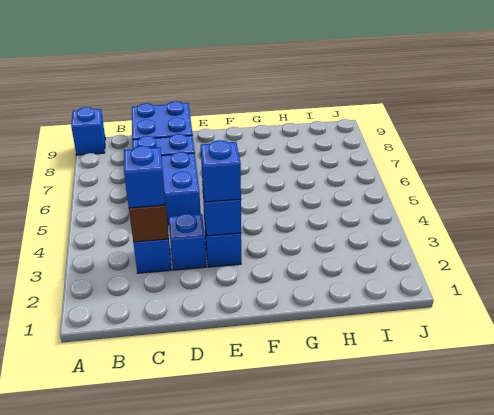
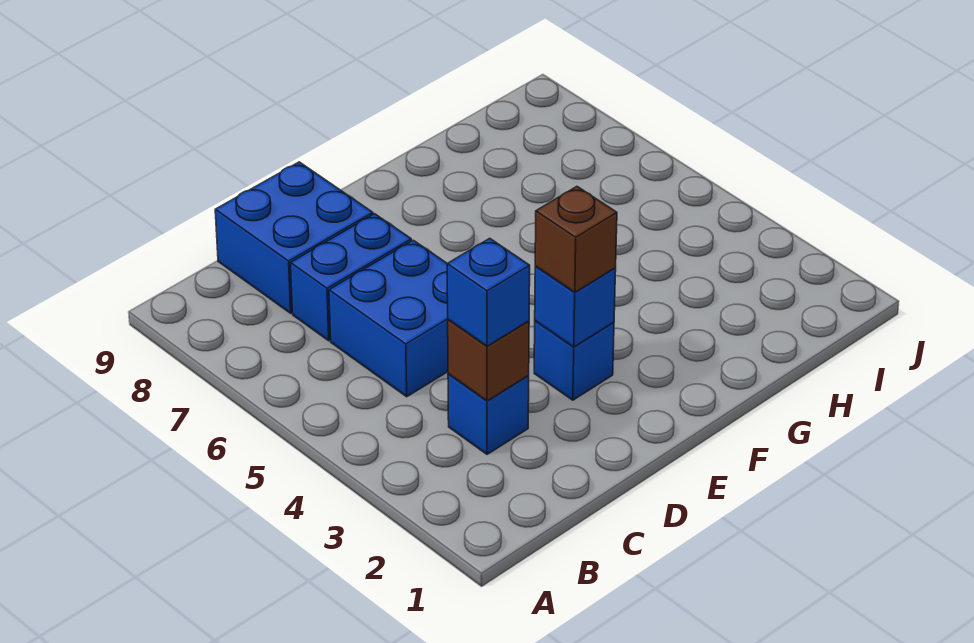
blue 1x1 brick [71,107,105,155] -> none
blue 1x1 brick [169,214,206,270] -> none
blue 1x1 brick [201,140,241,202] -> brown 1x1 brick [535,187,617,292]

